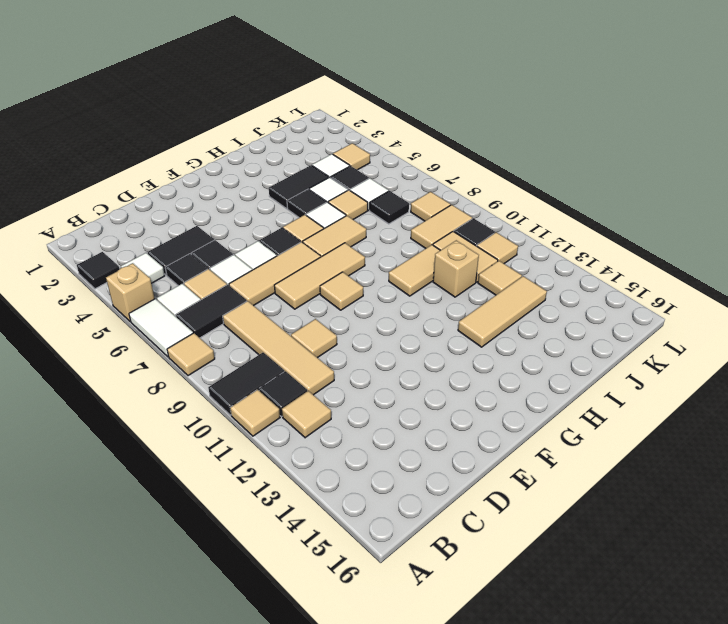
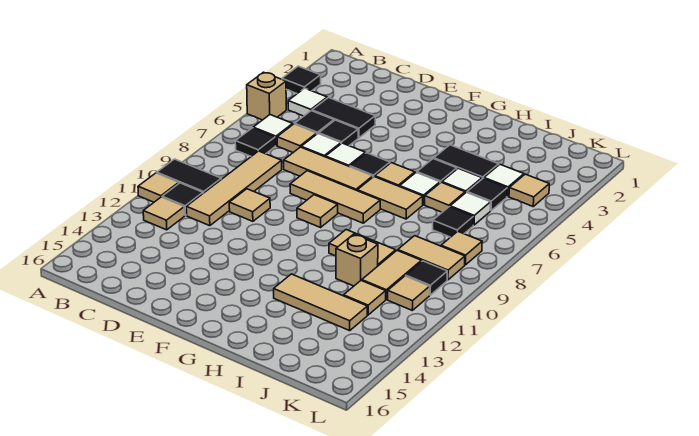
white 1x2 tile [129,299,193,357] -> none
tan 1x1 tile [167,333,215,376] -> none
black 1x2 tile [176,285,247,338] -> black 1x1 tile [235,128,275,156]

